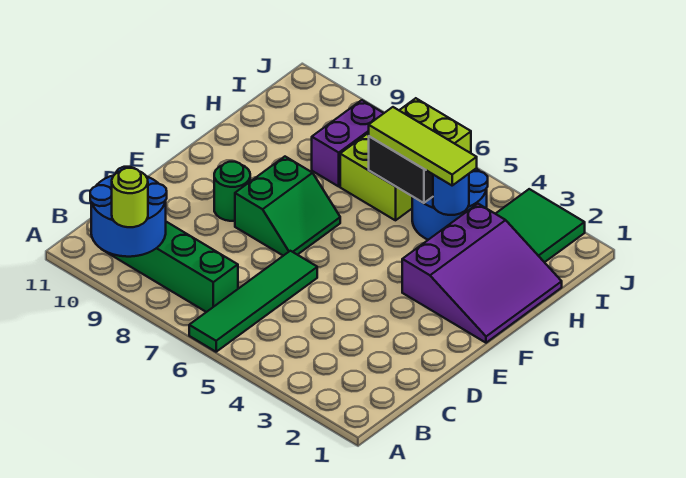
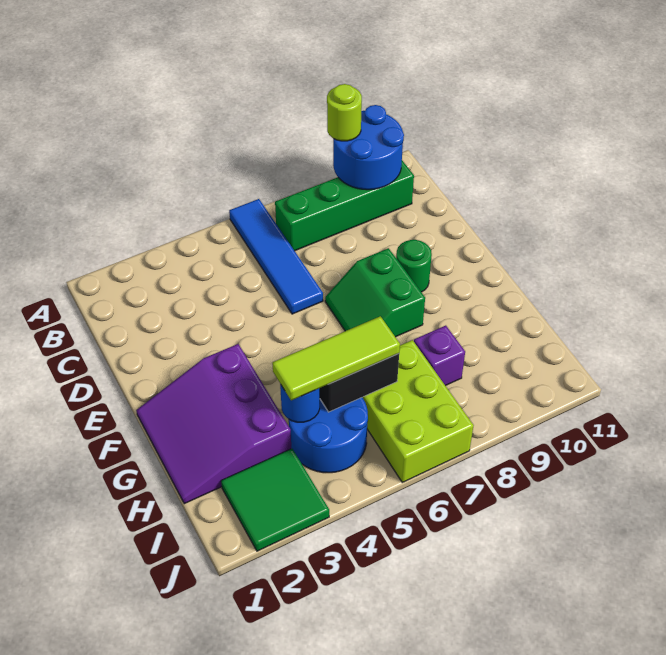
green 1x4 tile [189,251,317,352] -> blue 1x4 tile [229,199,323,314]
purple 1x2 brick [312,100,384,186] -> purple 1x1 brick [414,326,465,386]

